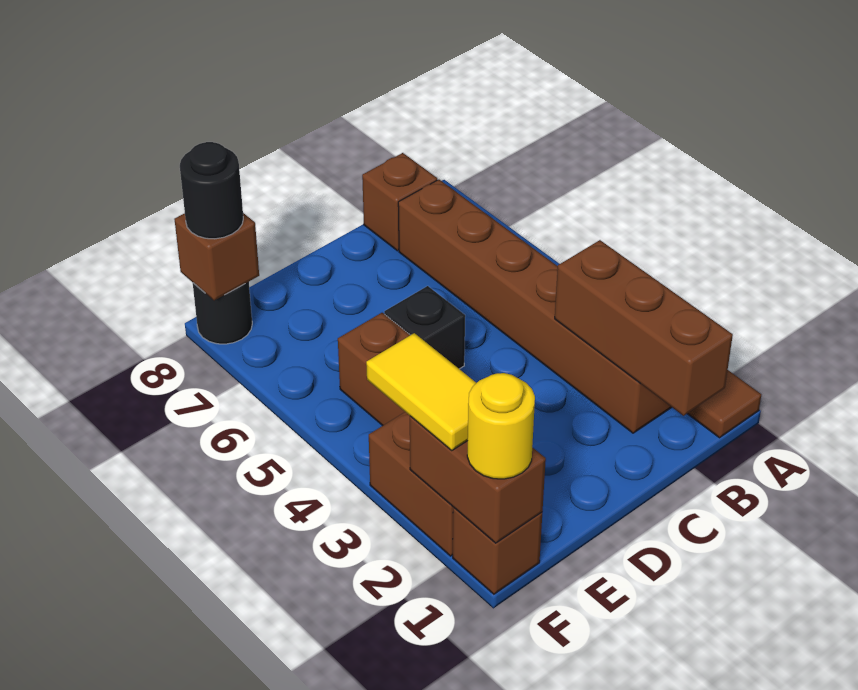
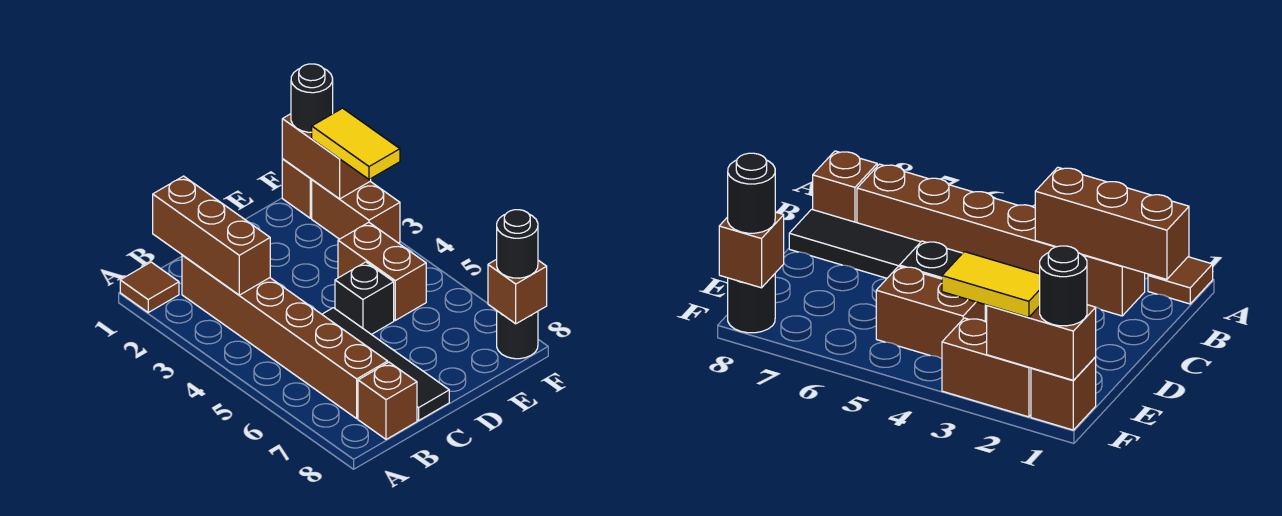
none -> black 1x4 tile [322,308,449,421]
yellow 1x1 round brick [467,373,535,479] -> black 1x1 round brick [291,64,333,132]

